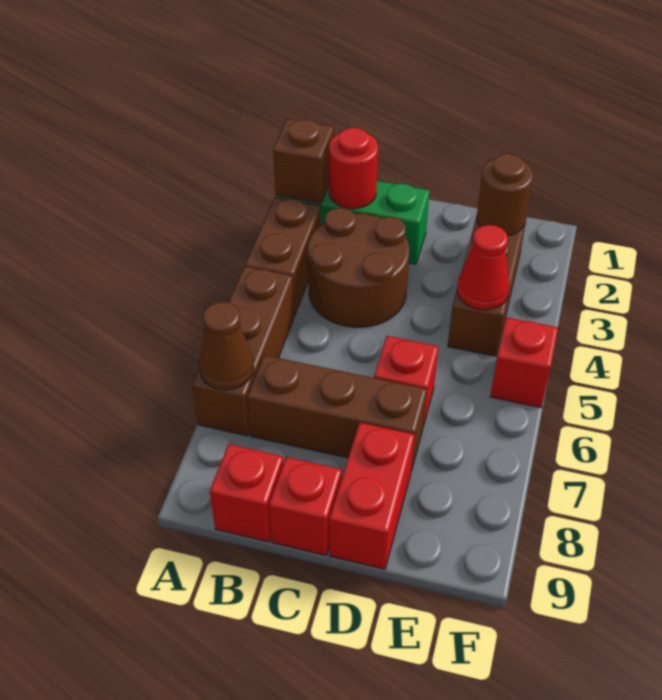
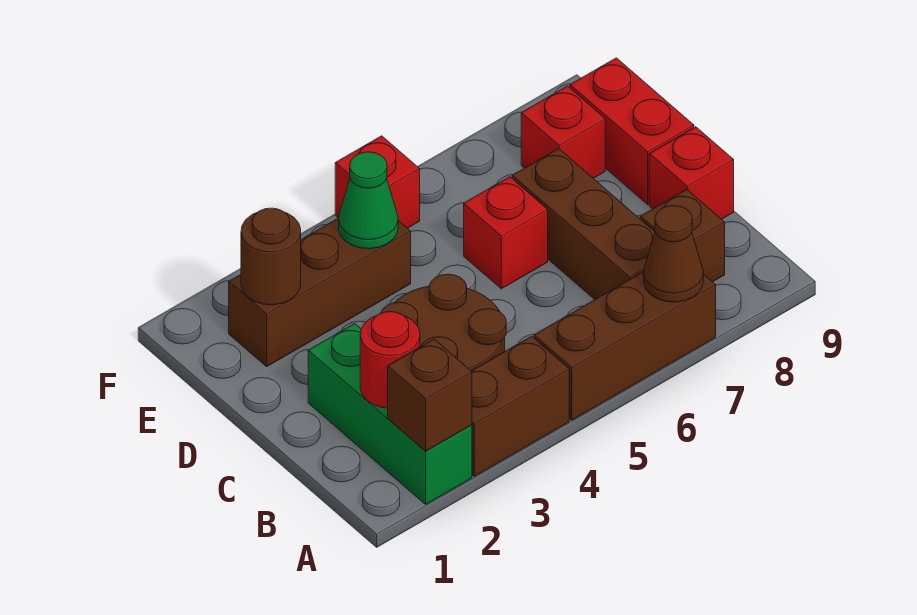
none -> brown 1x1 brick [640,190,725,282]
red 1x1 brick [210,444,283,542] -> red 1x1 brick moved to [521,86,605,178]
red 1x2 brick [329,423,415,569] -> red 1x2 brick turned to [570,58,694,204]
red 1x1 cone [457,225,509,310] -> green 1x1 cone [339,152,398,249]

